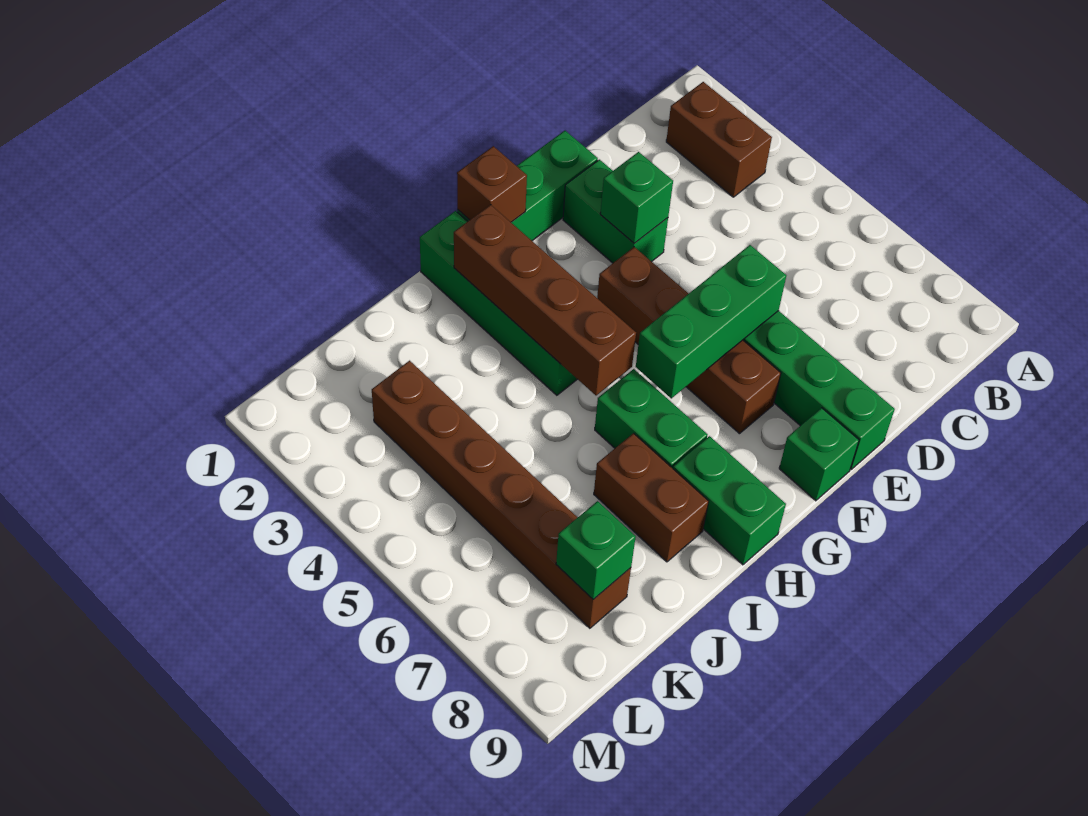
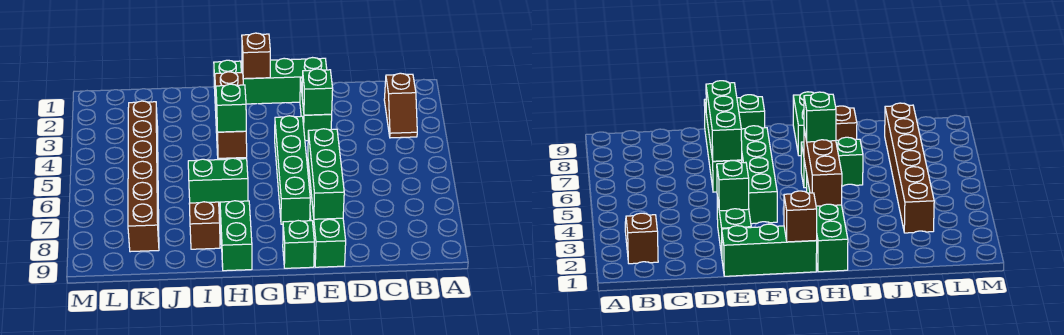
brown 1x2 brick [666,82,772,197] -> brown 1x2 slope [384,73,417,138]
green 1x3 brick [636,245,786,398] -> green 1x3 brick turned to [308,129,344,219]
brown 1x4 brick [597,247,781,434] -> green 1x4 brick [275,116,310,224]
brown 1x4 brick [454,205,636,395] -> brown 1x3 brick [215,72,247,158]
green 1x2 brick [595,369,707,468] -> green 1x2 brick turned to [188,158,248,205]
brown 1x2 brick [594,433,709,562] -> brown 1x1 brick [189,202,220,249]
green 1x1 brick [556,501,636,599] -> green 1x1 brick moved to [216,84,246,132]

